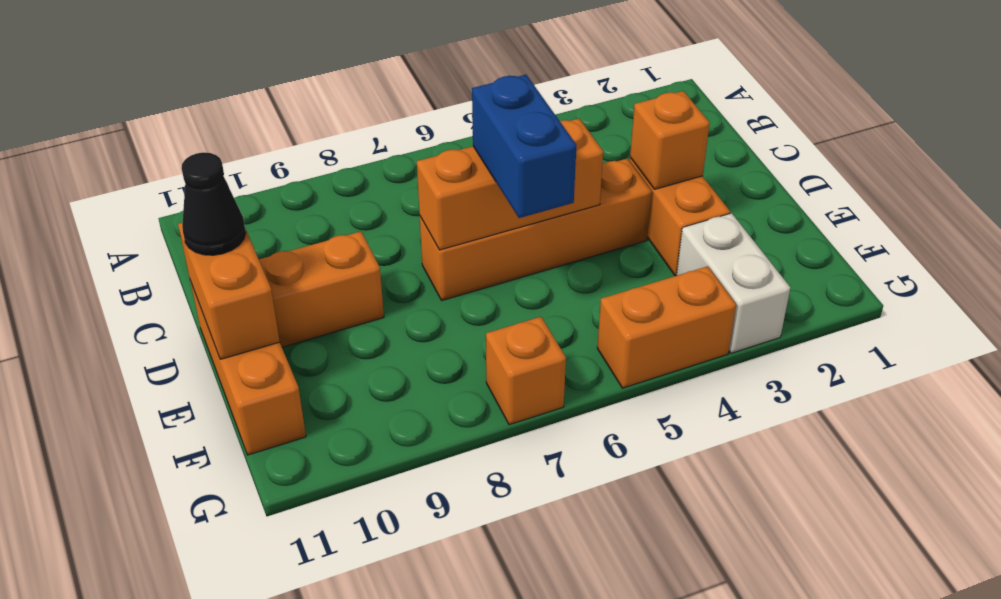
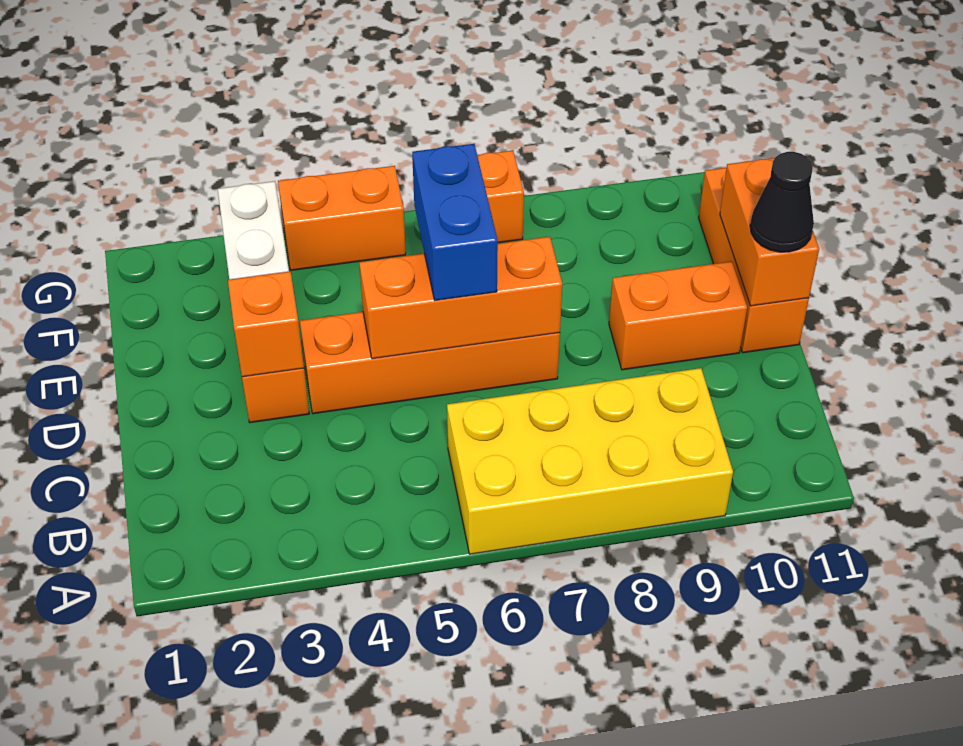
none -> yellow 2x4 brick [447,368,733,554]

